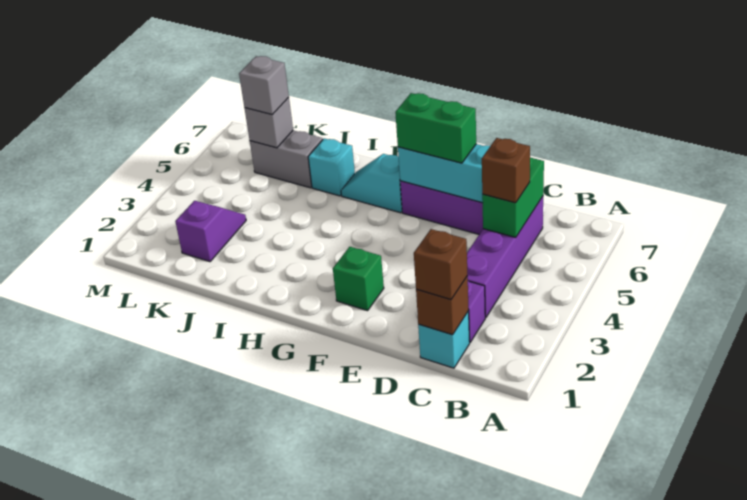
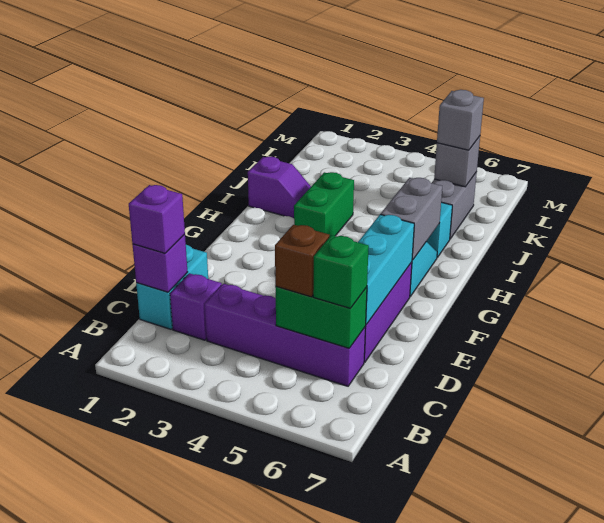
cyan 1x1 brick [418,311,470,368] -> cyan 1x2 brick [136,245,208,329]
brown 1x1 brick [416,276,469,335] -> purple 1x1 brick [133,234,187,292]
brown 1x1 brick [414,229,467,300] -> purple 1x1 brick [129,185,185,253]
green 1x2 brick [395,93,476,163] -> green 1x2 brick moved to [294,172,354,237]
green 1x1 brick [333,247,384,311] -> green 1x1 brick moved to [313,235,369,308]
none -> grey 1x2 brick [381,178,442,260]
purple 1x2 slope [175,201,246,262] -> purple 1x2 slope moved to [248,156,311,218]

